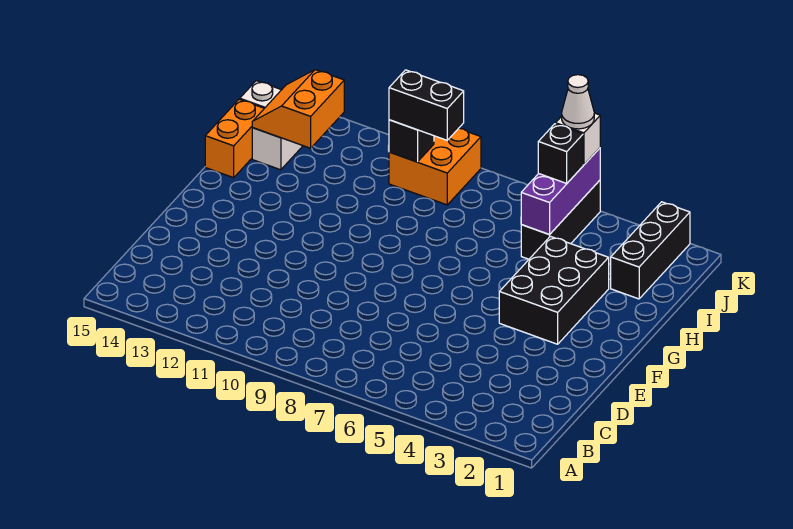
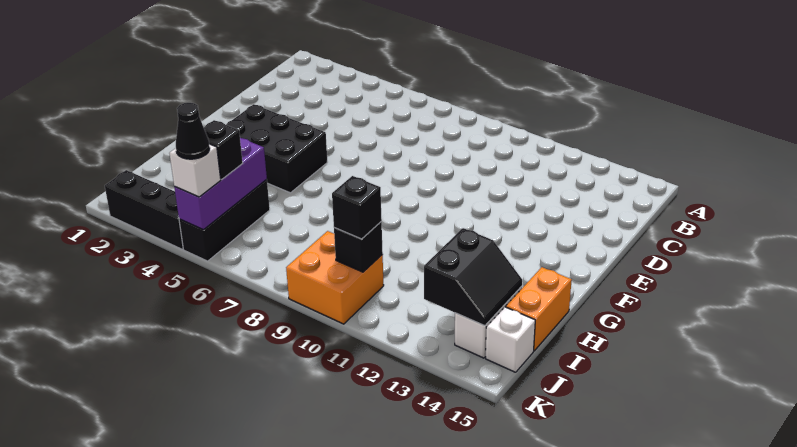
black 2x3 brick [499,236,609,344] -> black 2x3 brick turned to [226,104,327,193]
black 1x3 brick [611,202,690,299] -> black 1x3 brick turned to [105,170,183,249]
orange 2x2 slope [252,70,344,148] -> black 2x2 slope [424,228,522,326]
black 1x2 brick [389,70,464,140] -> black 1x1 brick [332,176,382,239]
white 1x1 cone [562,75,594,129] -> black 1x1 cone [176,103,210,159]

